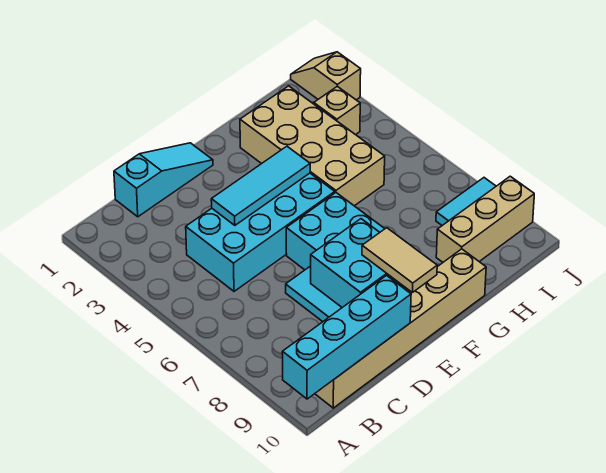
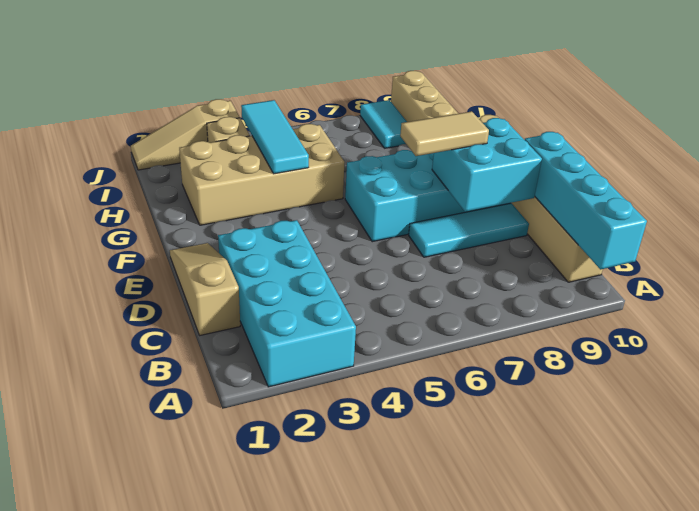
cyan 1x3 slope [114,143,213,217] -> tan 1x3 slope [170,243,240,335]
cyan 2x4 brick [186,173,335,291] -> cyan 2x4 brick moved to [218,220,356,387]
cyan 1x3 tile [211,146,310,225] -> cyan 1x3 tile moved to [241,100,309,174]
tan 1x2 tile [362,228,437,292] -> tan 1x2 tile moved to [400,111,489,156]
tan 1x2 slope [291,52,361,100] -> tan 1x3 slope [131,99,240,170]

